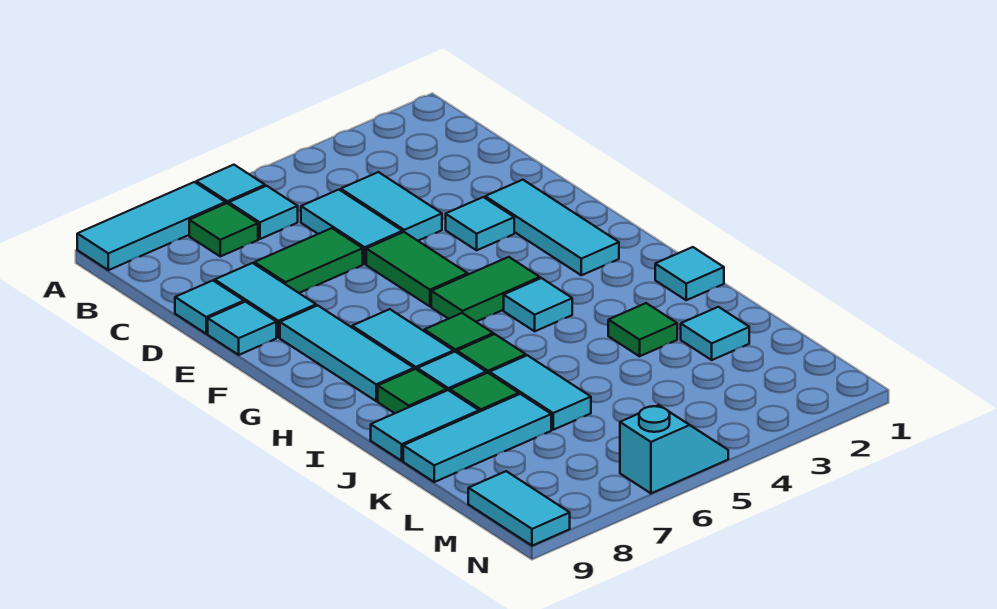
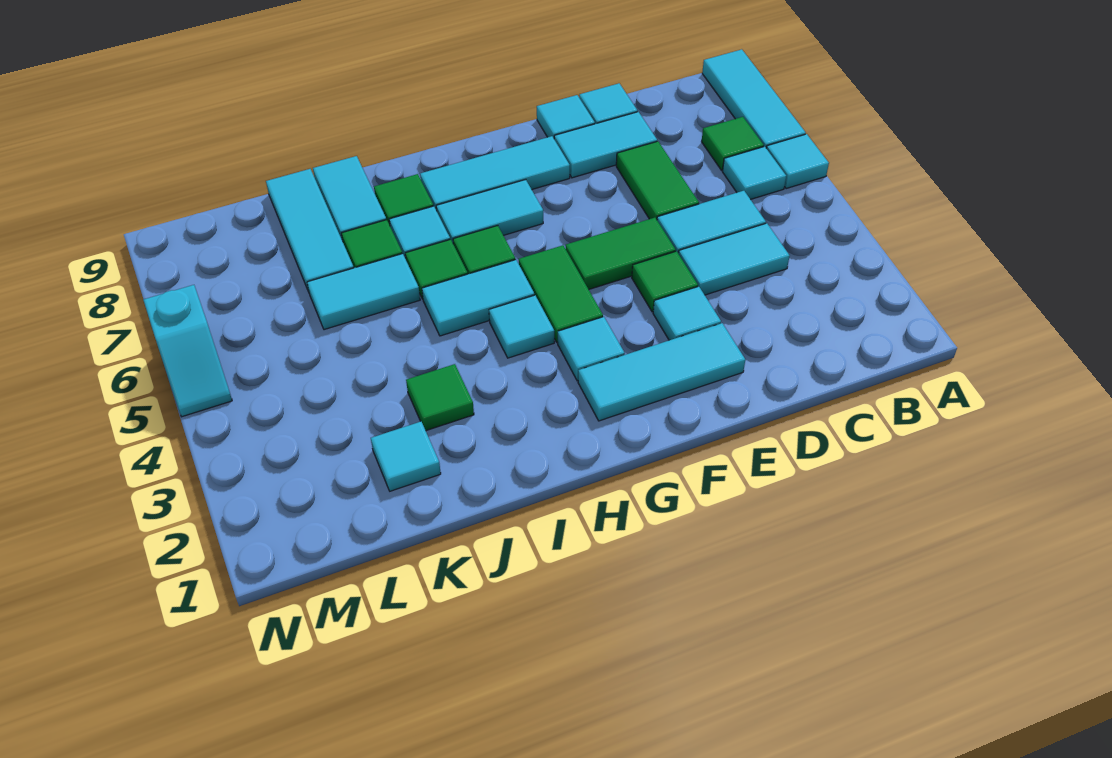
none -> green 1x1 tile [632,251,698,312]
cyan 1x1 tile [655,247,724,300] -> cyan 1x1 tile moved to [558,317,625,381]
cyan 1x2 tile [468,471,570,546] -> cyan 1x2 tile moved to [422,260,534,336]

